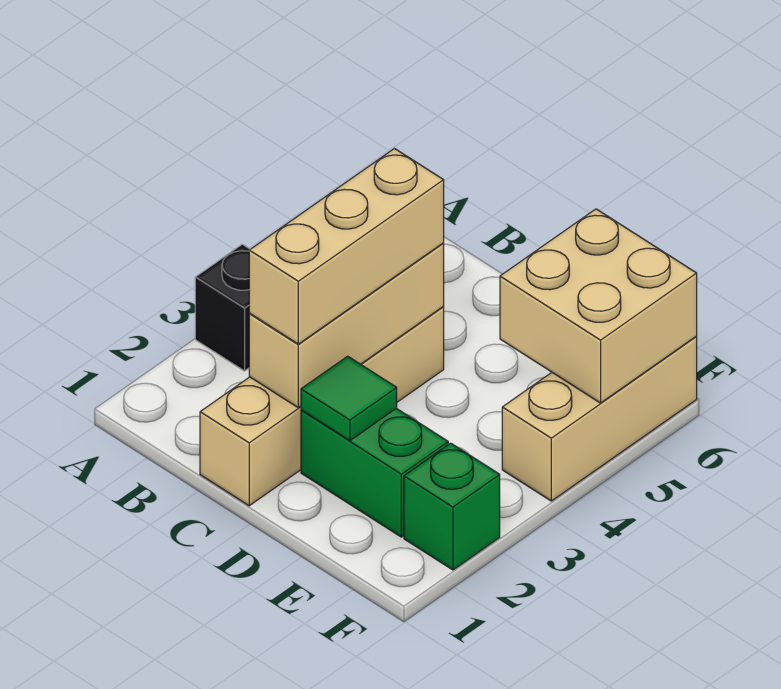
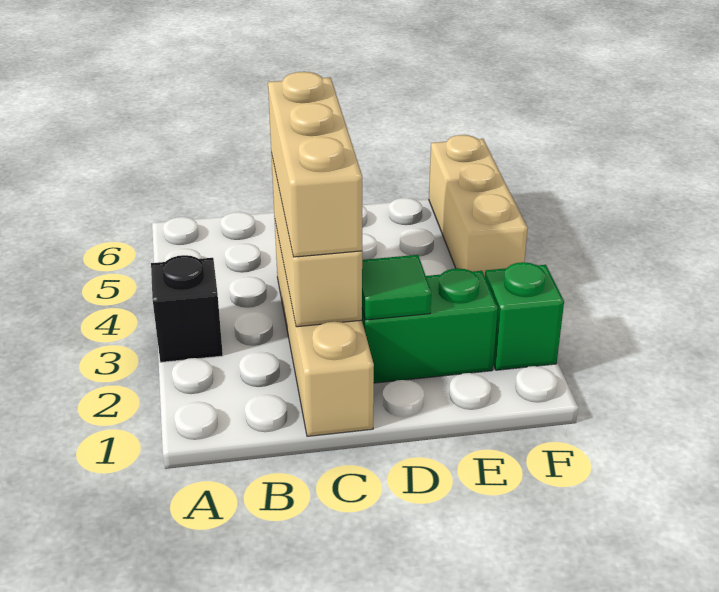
tan 2x2 brick [500,209,697,403] -> none

